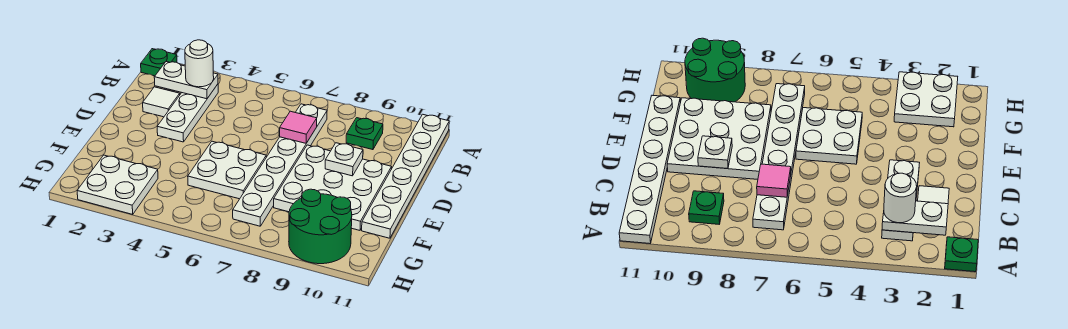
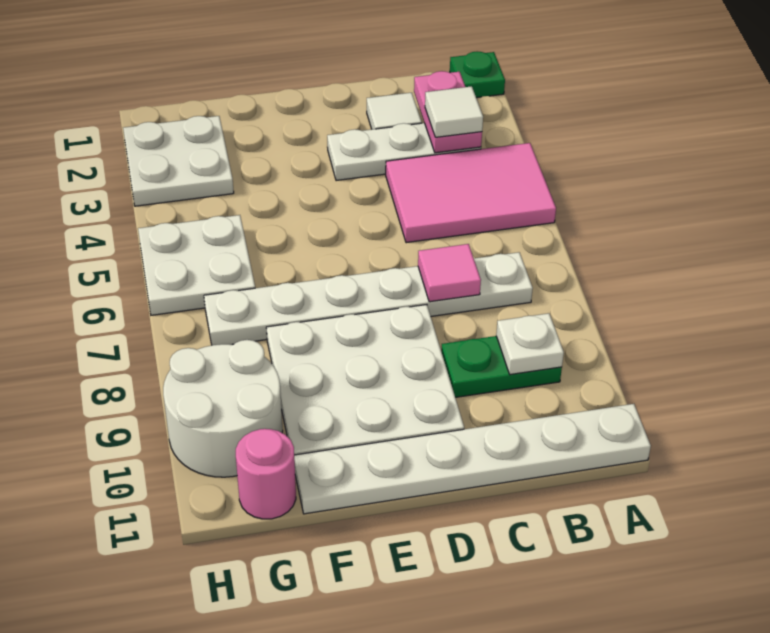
none -> pink 2x3 tile [386,143,556,243]
white 1x2 plate [154,62,218,99] -> pink 1x2 plate [414,71,482,153]
white 1x1 round brick [185,40,214,87] -> white 1x1 tile [425,86,483,137]
green 1x1 plate [346,118,383,150] -> green 1x2 plate [441,336,562,397]
white 1x1 plate [325,143,363,176] -> white 1x1 plate moved to [496,313,564,375]
white 2x2 plate [188,141,266,199] -> white 2x2 plate moved to [138,215,255,315]
green 2x2 round brick [289,189,352,264] -> white 2x2 round brick [163,340,283,477]
none -> pink 1x1 round brick [236,429,296,519]

